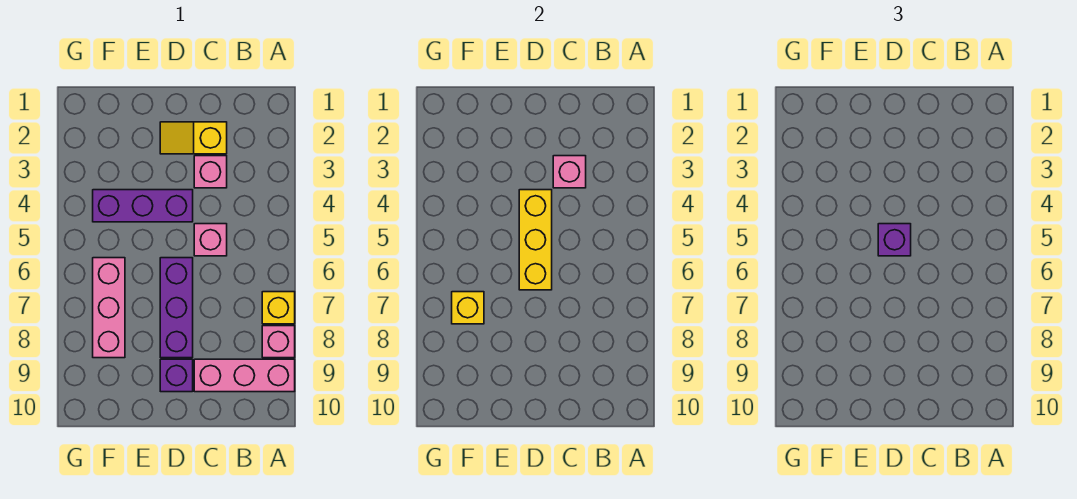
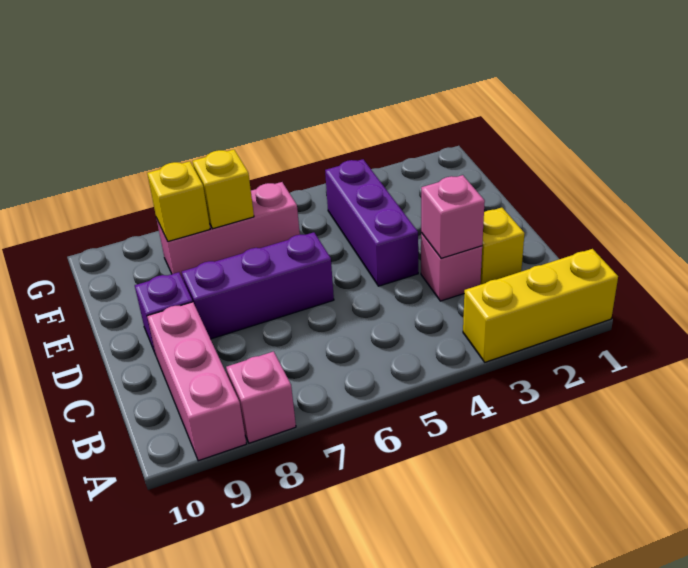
yellow 1x1 brick [262,292,295,324] -> yellow 1x1 brick moved to [147,161,210,241]
pink 1x1 brick [194,224,227,256] -> none
yellow 1x3 brick [519,190,552,290] -> yellow 1x3 brick moved to [463,249,618,362]
purple 1x1 brick [878,224,911,256] -> none

